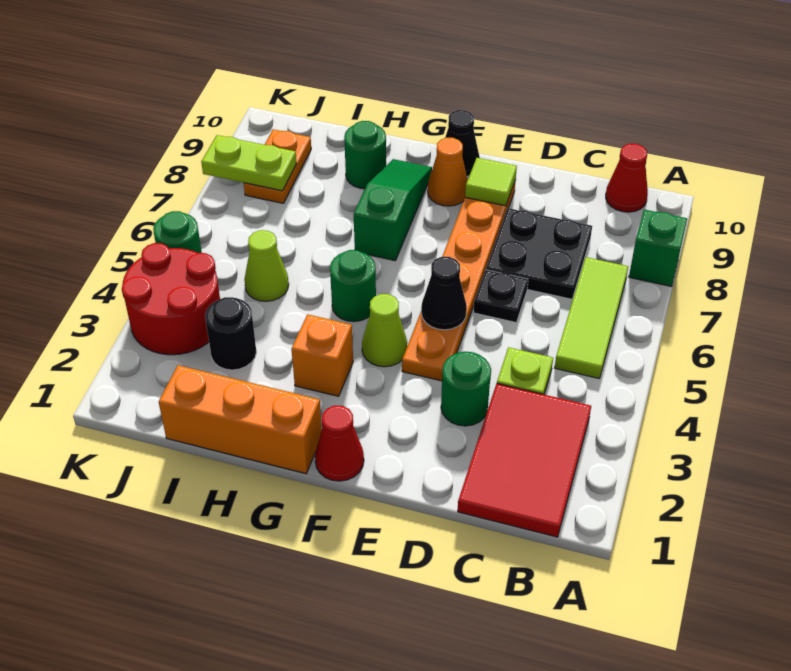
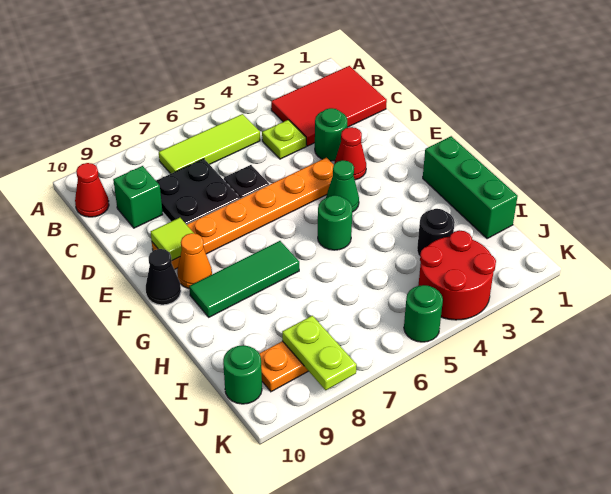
green 1x1 brick [629,210,687,287] -> green 1x1 brick moved to [113,166,163,228]
black 1x1 cone [421,257,467,330] -> none
red 1x1 cone [315,406,364,481] -> red 1x1 cone moved to [334,127,366,180]
lime 1x1 cone [362,294,407,367] -> green 1x1 cone [326,160,359,212]
orange 1x3 brick [159,365,322,474] -> green 1x3 brick [423,136,518,239]
orange 1x1 brick [292,314,353,396] -> none
green 1x3 slope [354,159,432,261] -> green 1x3 tile [189,241,299,317]
green 1x1 round brick [344,121,386,189] -> green 1x1 round brick moved to [223,345,262,404]
lime 1x1 cone [244,230,289,301] -> none

